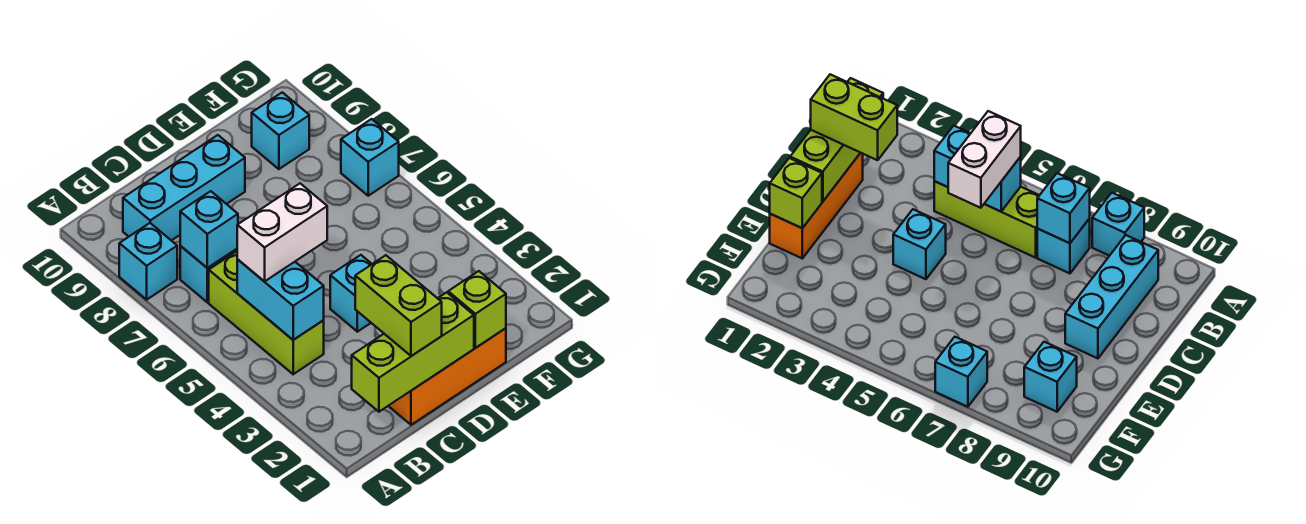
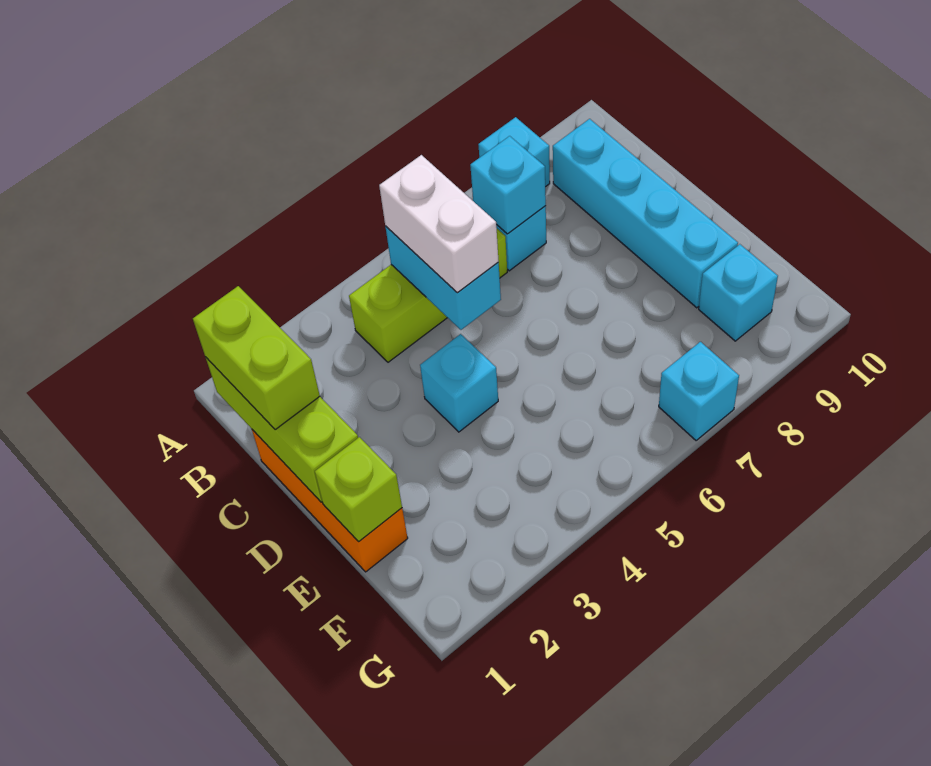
cyan 1x2 brick [237,259,324,340] -> cyan 1x2 brick turned to [385,226,501,330]
cyan 1x3 brick [123,135,245,241] -> cyan 1x4 brick [553,119,738,308]
lime 1x2 brick [355,255,442,356] -> lime 1x2 brick turned to [193,286,320,430]

